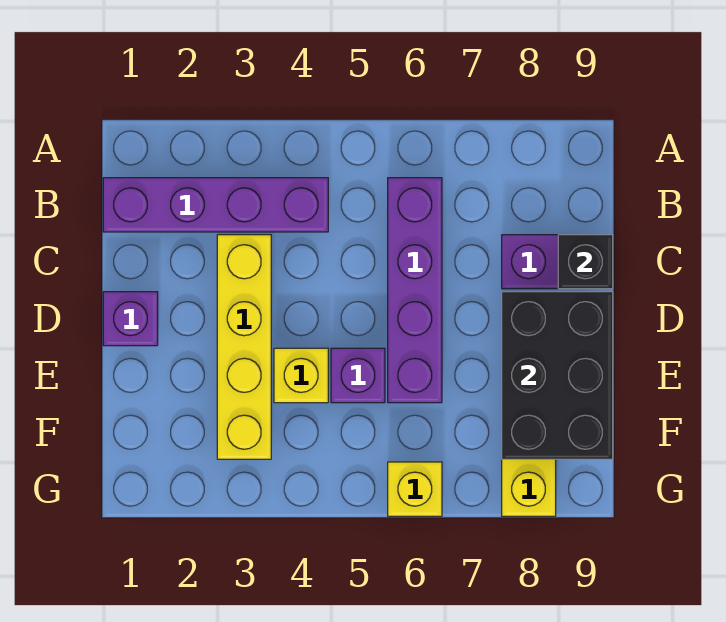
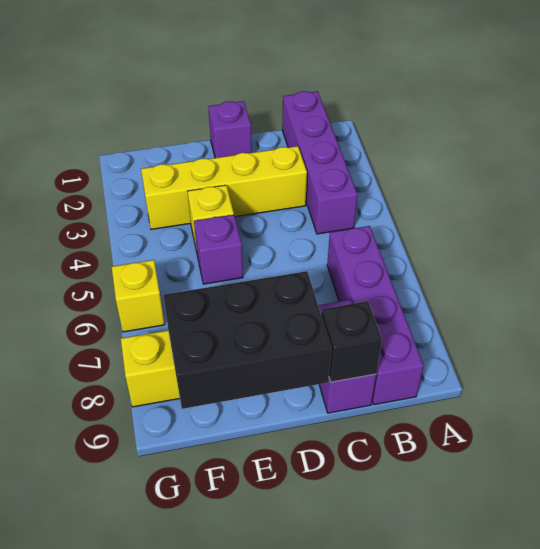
purple 1x4 brick [388,178,442,403] -> purple 1x4 brick turned to [327,226,424,405]

